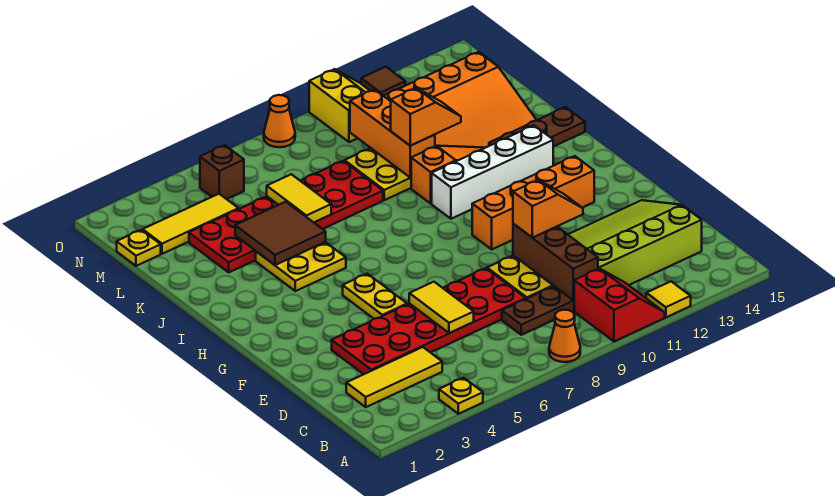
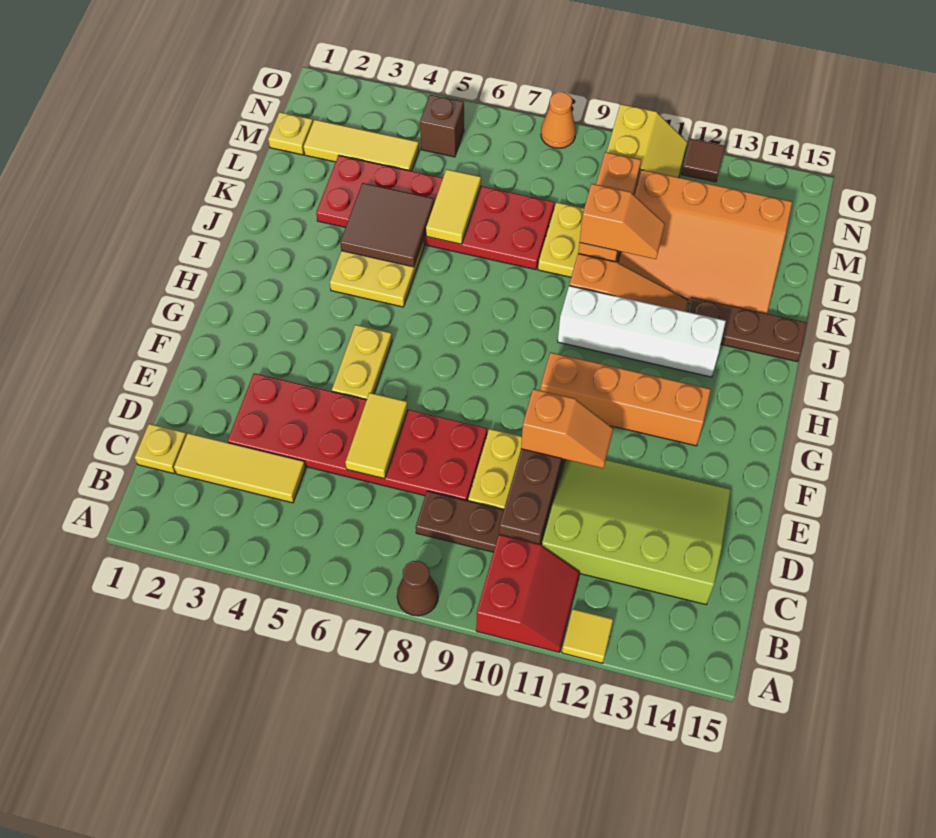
yellow 1x1 plate [439,378,483,414] -> yellow 1x1 plate moved to [135,424,187,473]
orange 1x1 cone [549,310,580,362] -> brown 1x1 cone [397,561,438,616]

